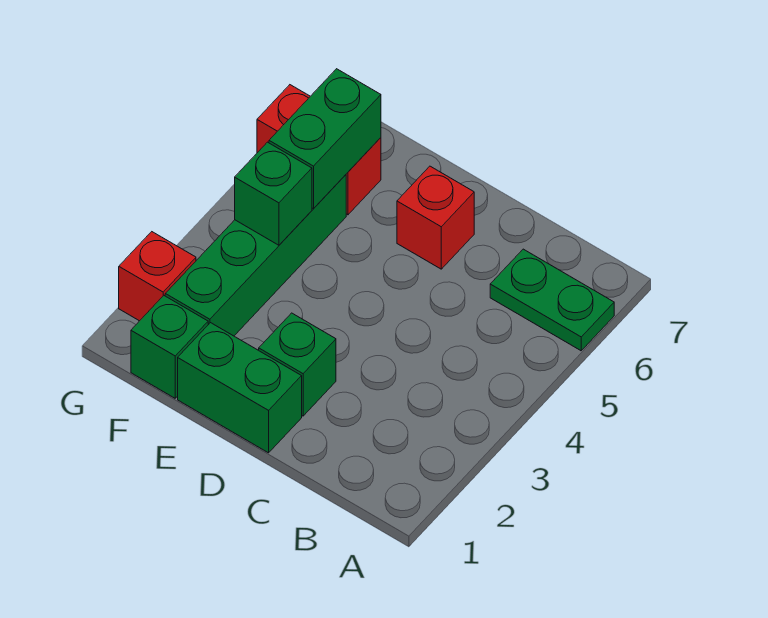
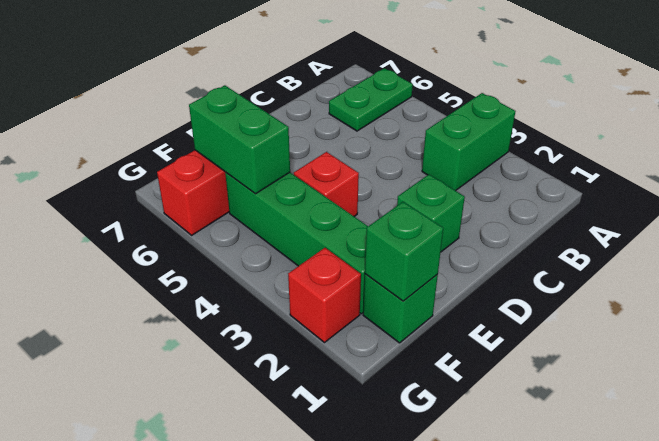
green 1x2 brick [178,323,302,453] -> green 1x2 brick moved to [422,93,516,191]
red 1x1 brick [397,166,474,269] -> red 1x1 brick moved to [294,152,359,217]
green 1x1 brick [235,142,312,245] -> green 1x1 brick moved to [365,202,443,301]

